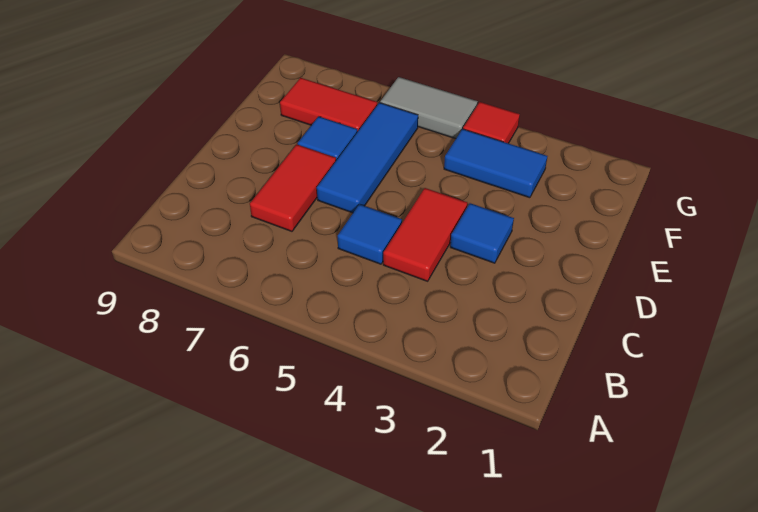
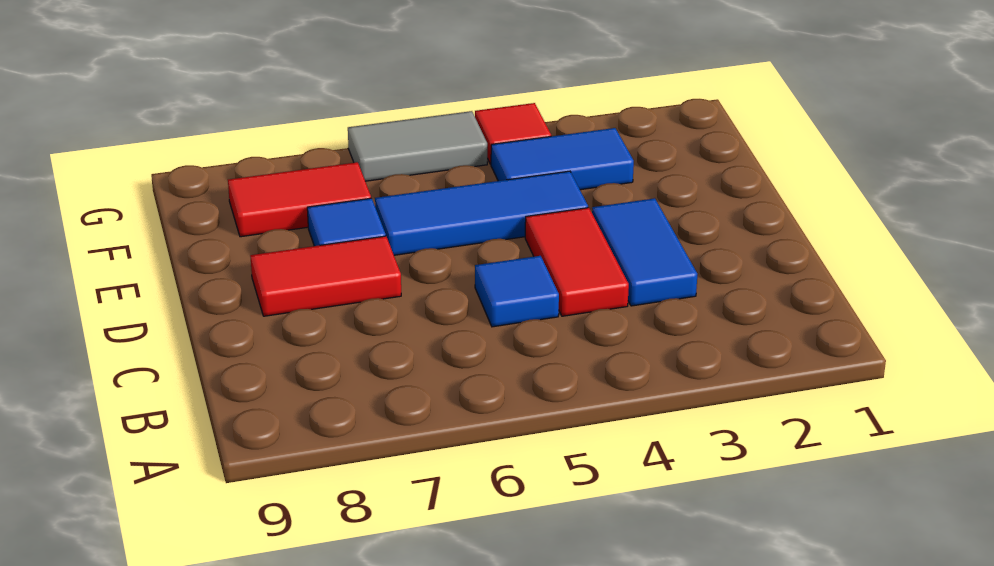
red 1x2 tile [250,144,336,231] -> red 1x2 tile turned to [250,236,401,316]
blue 1x1 tile [450,203,514,263] -> blue 1x2 tile [592,198,697,306]
blue 1x3 tile [317,103,418,213] -> blue 1x3 tile turned to [375,171,588,255]

